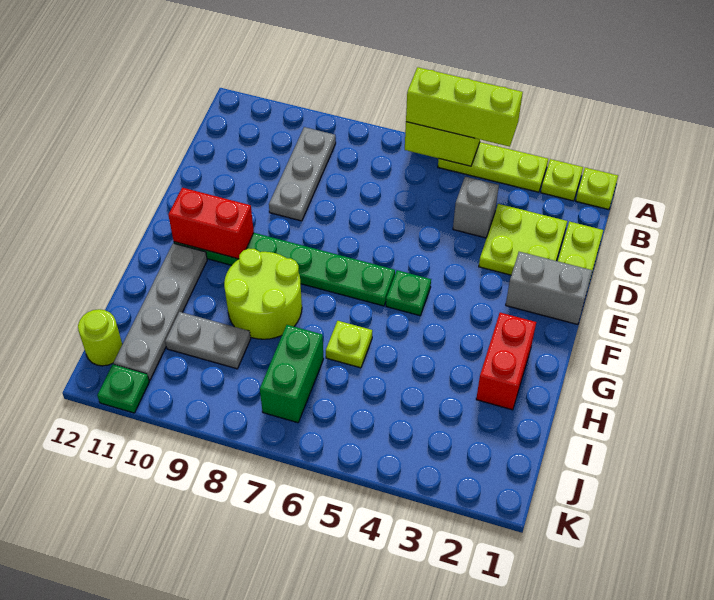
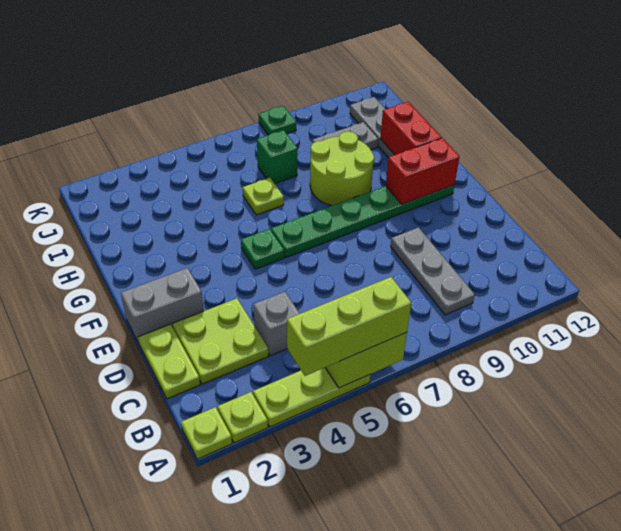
red 1x2 brick [476,313,536,410] -> red 1x2 brick moved to [380,102,441,155]
green 1x2 brick [260,325,324,423] -> green 1x1 brick [257,130,297,184]
lime 1x1 round brick [78,309,122,366] -> none
green 1x1 plate [97,364,149,413] -> green 1x1 plate moved to [258,106,296,135]

